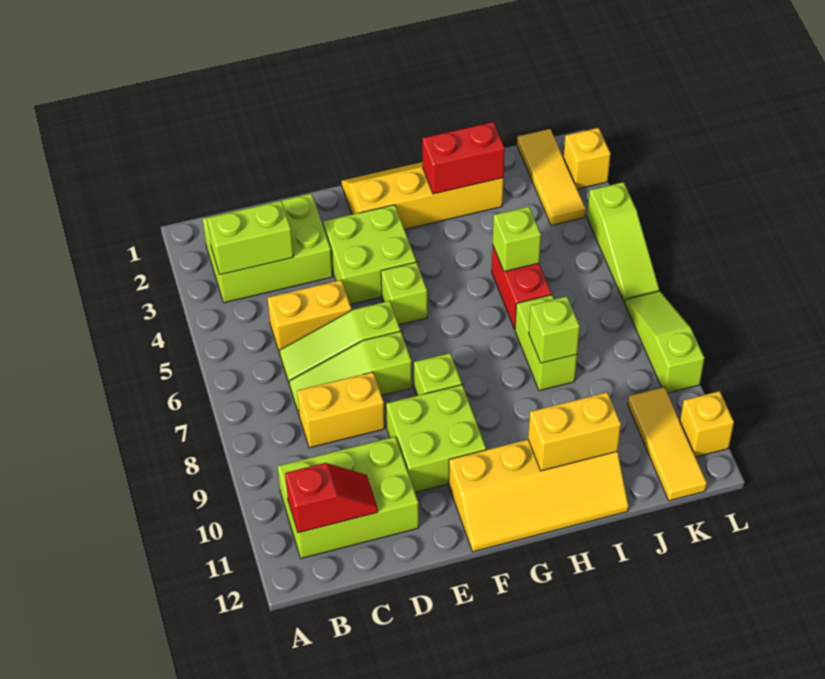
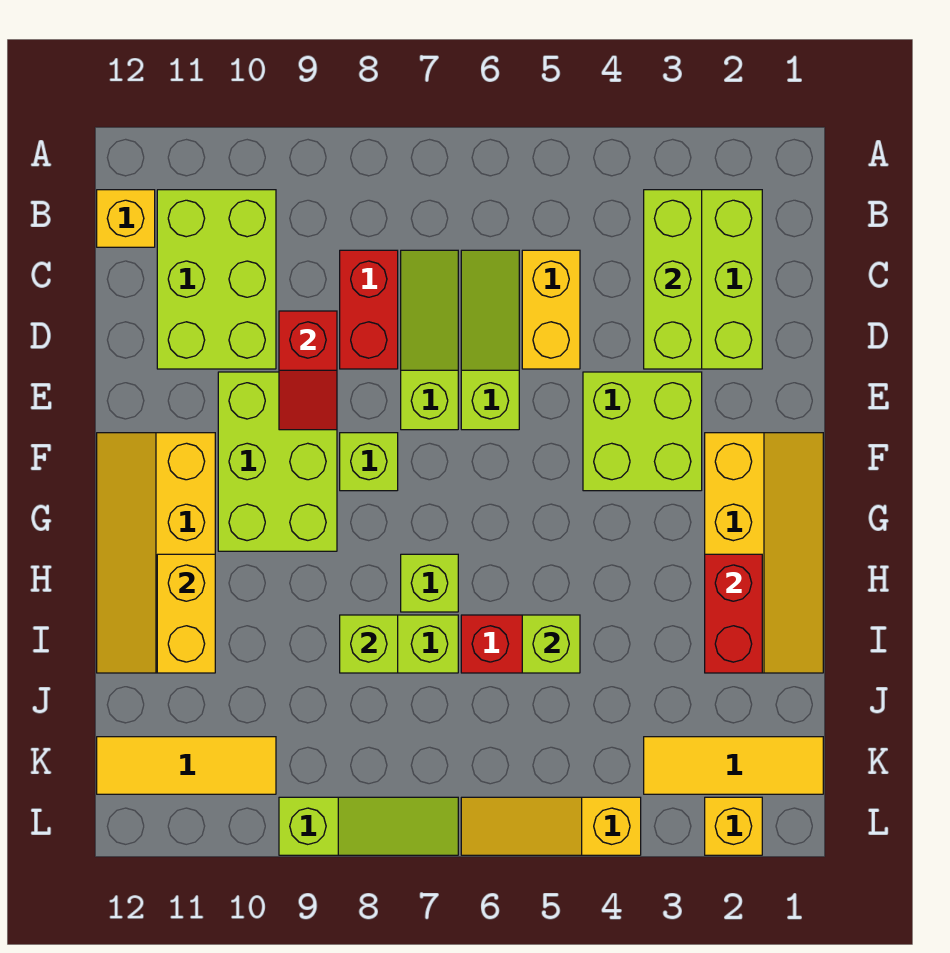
lime 1x2 brick [207,201,293,275] -> lime 1x3 brick [644,190,702,369]
red 1x2 slope [285,463,378,533] -> red 1x2 slope moved to [279,311,337,430]
yellow 1x2 brick [297,372,385,448] -> red 1x2 brick [340,250,398,369]
lime 2x2 brick [386,385,486,492] -> lime 2x3 brick [218,372,337,551]
lime 1x1 brick [381,262,427,325] -> lime 1x1 brick moved to [401,554,458,612]
lime 1x3 slope [587,182,659,303] -> yellow 1x3 slope [461,797,641,855]
yellow 1x1 brick [680,391,734,457] -> yellow 1x1 brick moved to [97,190,155,247]

